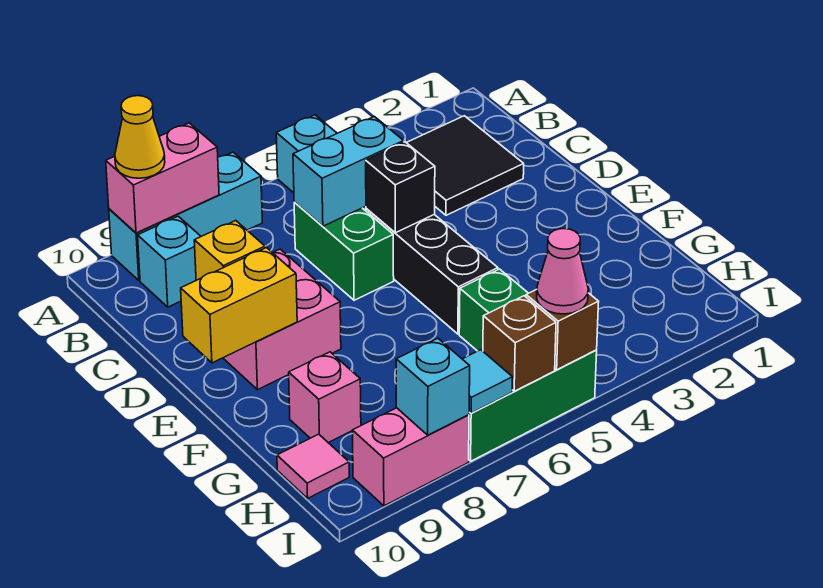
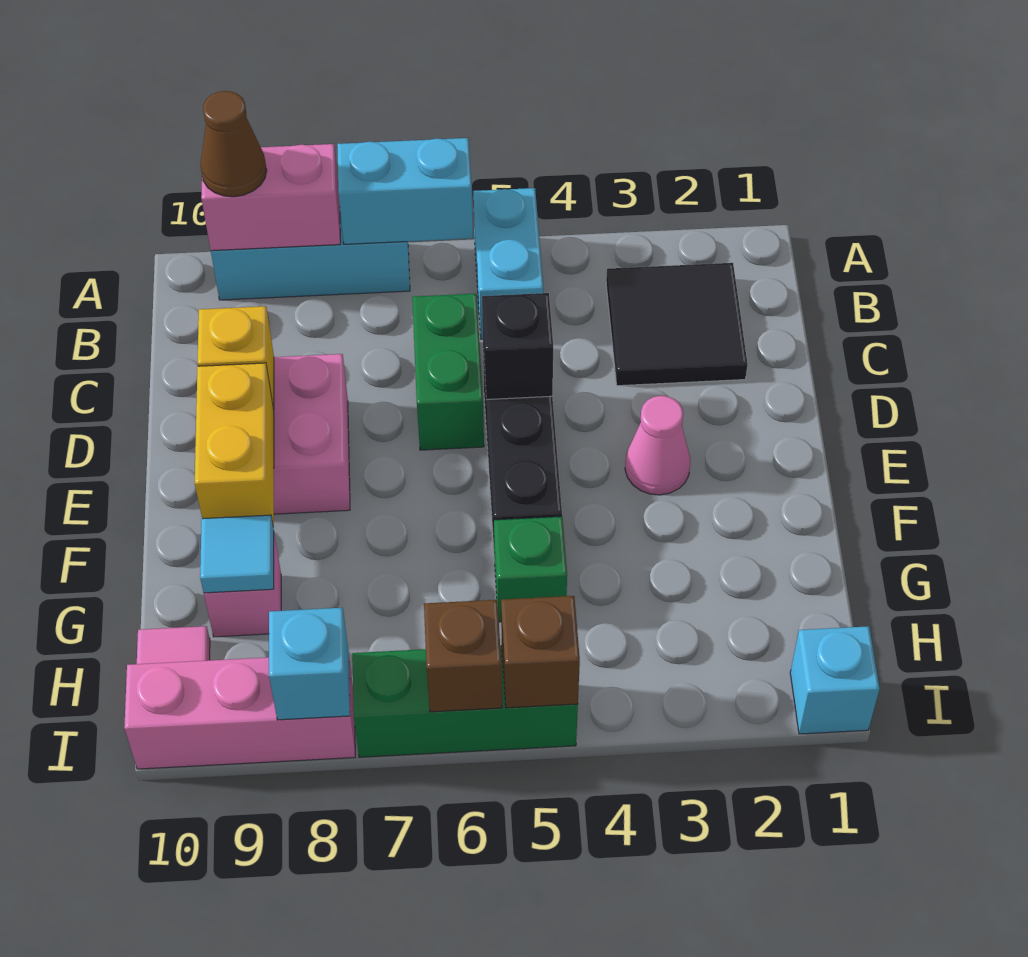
yellow 1x1 cone [115,96,165,178] -> brown 1x1 cone [200,91,267,197]
cyan 1x1 brick [138,216,201,307] -> cyan 1x1 brick moved to [790,626,880,734]
cyan 1x2 brick [293,117,404,226] -> cyan 1x2 brick moved to [337,138,473,244]
yellow 1x2 brick [181,248,297,363] -> yellow 1x2 brick turned to [195,363,274,527]
pink 1x1 cone [537,229,588,314] -> pink 1x1 cone moved to [625,396,690,495]
cyan 1x1 tile [463,350,512,413] -> cyan 1x1 tile moved to [200,515,274,593]
pink 1x2 brick [352,408,469,506] -> pink 1x3 brick [124,657,355,769]

